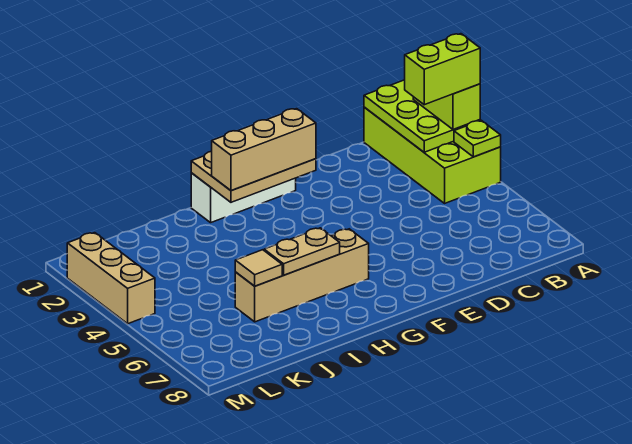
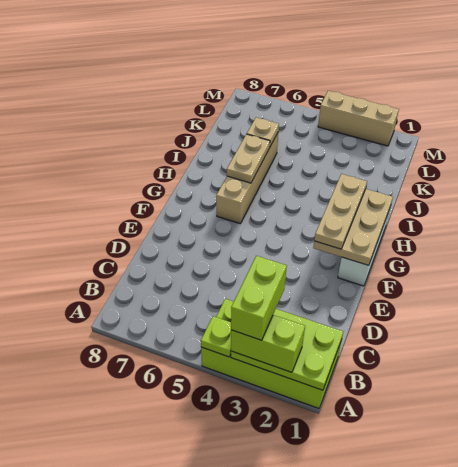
tan 1x3 brick [212,109,316,190] -> tan 1x3 plate [314,174,367,249]
tan 1x1 tile [235,250,282,286] -> tan 1x1 plate [247,118,279,146]

